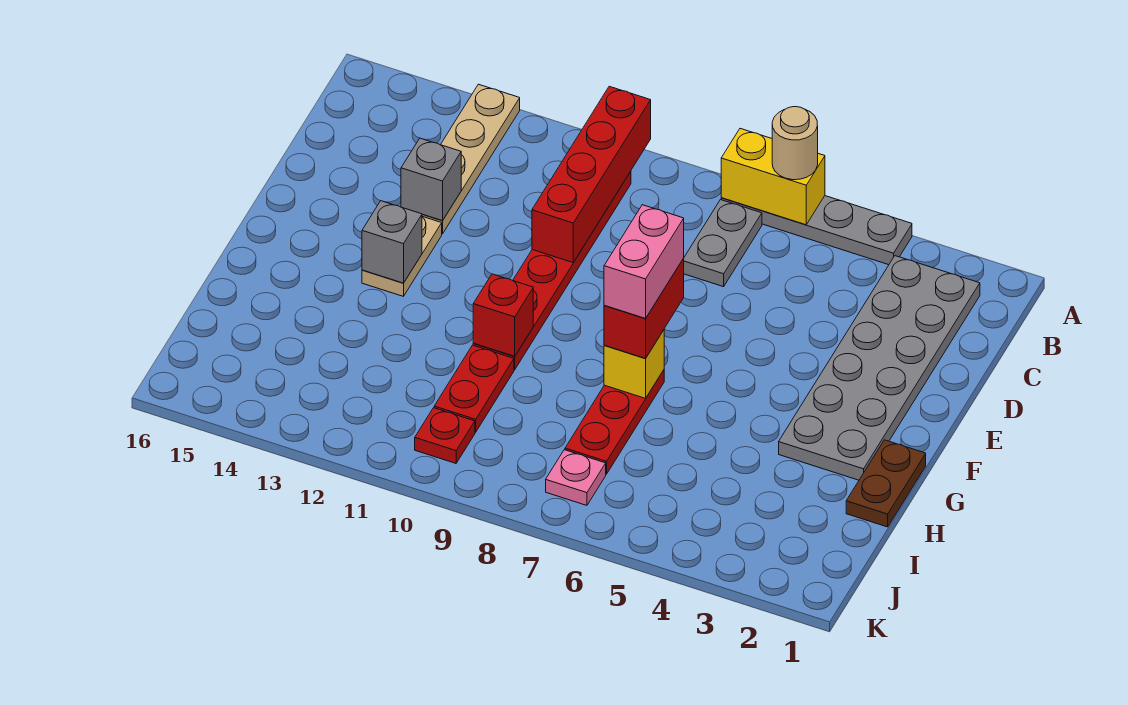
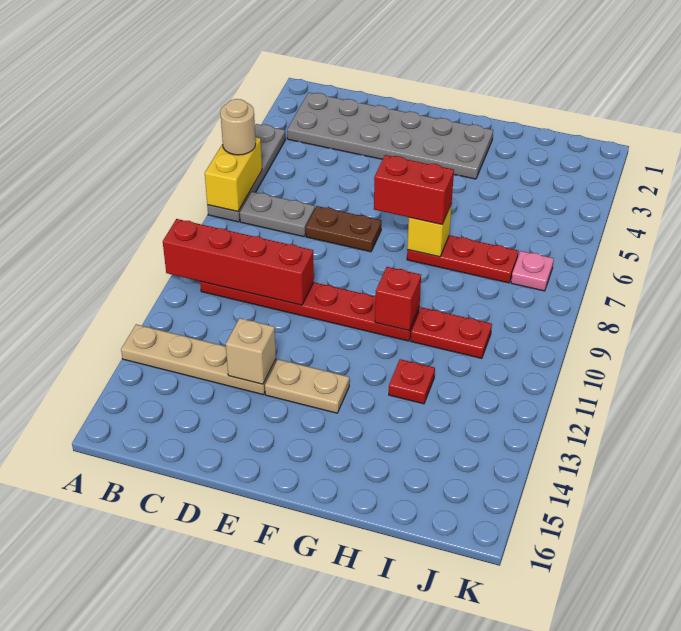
grey 1x1 brick [401,138,461,221] -> tan 1x1 brick [226,318,276,384]
pink 1x2 brick [604,205,684,318] -> none
grey 1x1 brick [362,201,422,283] -> none
brown 1x2 plate [846,440,926,527] -> brown 1x2 plate moved to [306,206,382,252]
red 1x1 plate [415,408,475,463] -> red 1x1 plate moved to [389,359,435,404]

